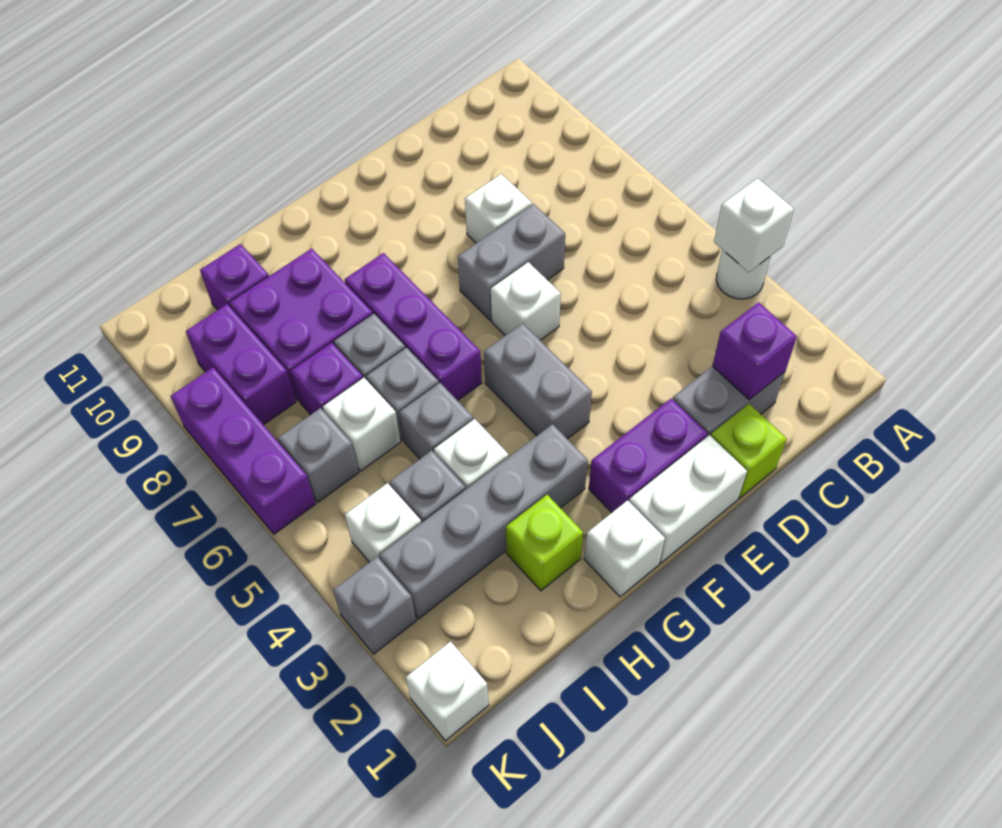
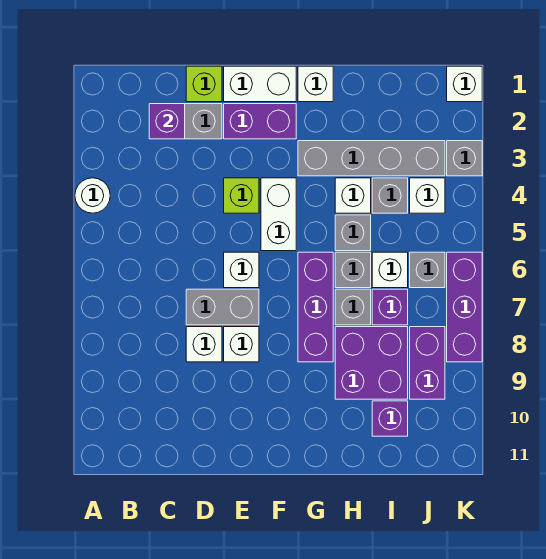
white 1x1 brick [714,178,794,272] -> white 1x1 brick moved to [224,327,259,362]
grey 1x2 brick [484,323,592,439] -> white 1x2 brick [261,178,296,251]
lime 1x1 brick [506,495,583,591] -> lime 1x1 brick moved to [224,178,259,213]

